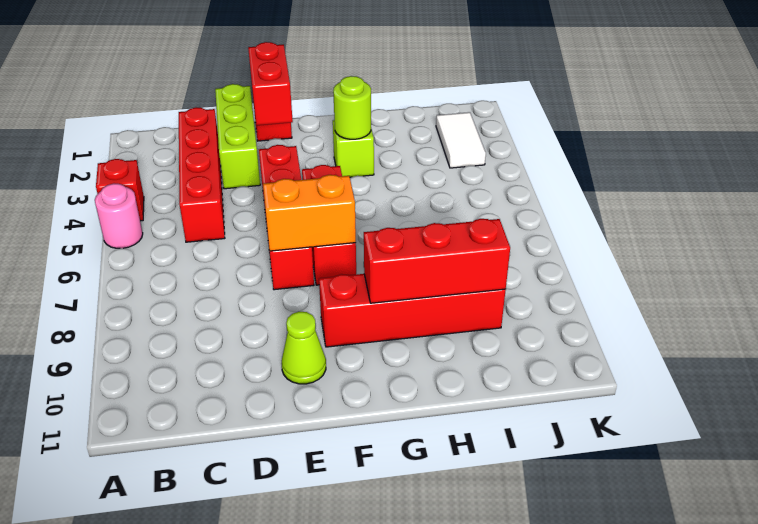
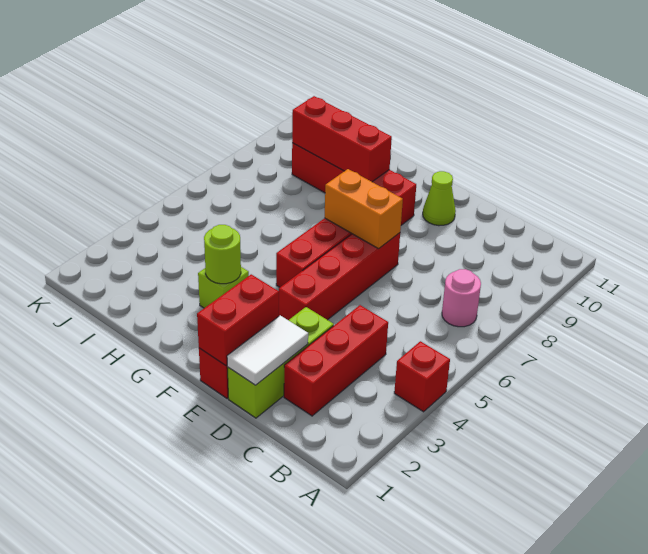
pink 1x1 round brick [95,184,143,248] -> pink 1x1 round brick moved to [442,269,481,327]
red 1x4 brick [179,107,225,242] -> red 1x3 brick [284,305,388,416]
white 1x2 tile [436,112,486,168] -> white 1x2 tile moved to [227,315,308,385]

